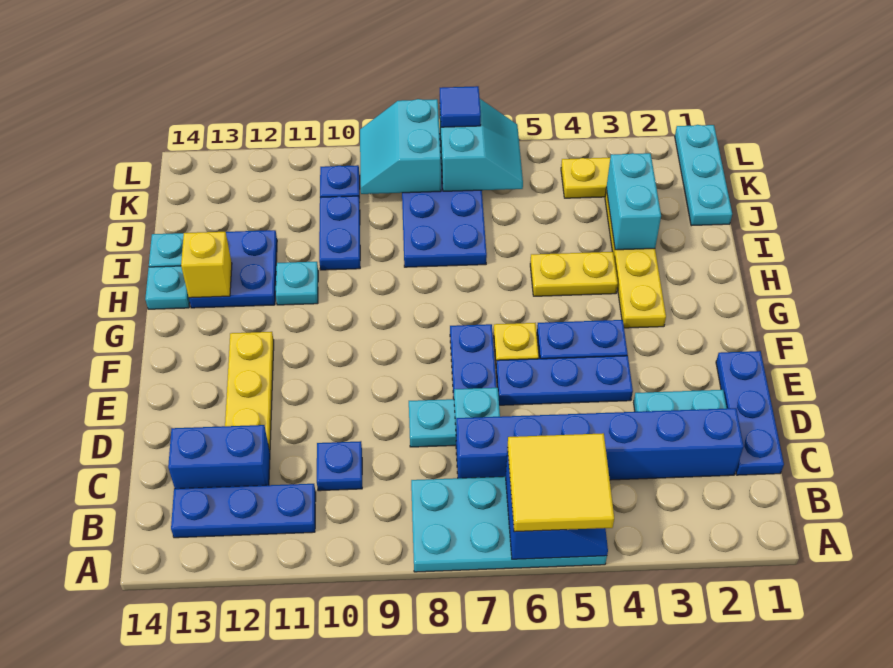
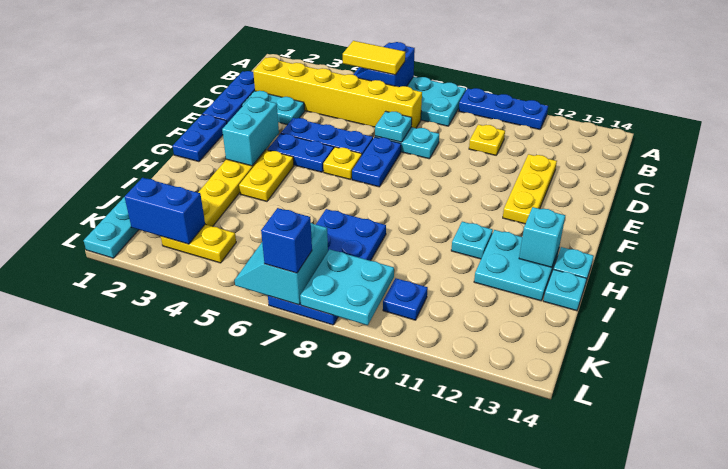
yellow 2x2 tile [507,433,614,532] -> yellow 1x2 tile [343,41,405,75]
blue 1x3 plate [171,484,316,538] -> blue 1x3 plate moved to [459,88,548,129]
blue 1x6 brick [456,408,744,480] -> yellow 1x6 brick [253,57,422,128]
blue 1x1 plate [317,441,362,491] -> yellow 1x1 plate [469,125,505,155]
blue 1x2 brick [168,425,270,489] -> blue 1x2 brick moved to [125,178,205,244]
yellow 1x2 plate [530,252,618,296] -> yellow 1x2 plate turned to [239,150,294,201]
blue 2x2 plate [189,230,277,308] -> cyan 2x2 plate [474,230,559,301]
yellow 1x1 brick [181,232,232,298] -> cyan 1x1 brick [519,207,565,267]
cyan 1x2 brick [606,153,661,250] -> cyan 1x2 brick moved to [222,97,279,166]
blue 1x2 plate [319,196,360,270] -> blue 1x2 plate moved to [173,115,227,162]
cyan 2x2 slope [360,99,441,194] -> cyan 2x2 plate [300,249,394,325]
blue 1x1 tile [440,86,481,127] -> blue 1x1 brick [261,208,312,273]

